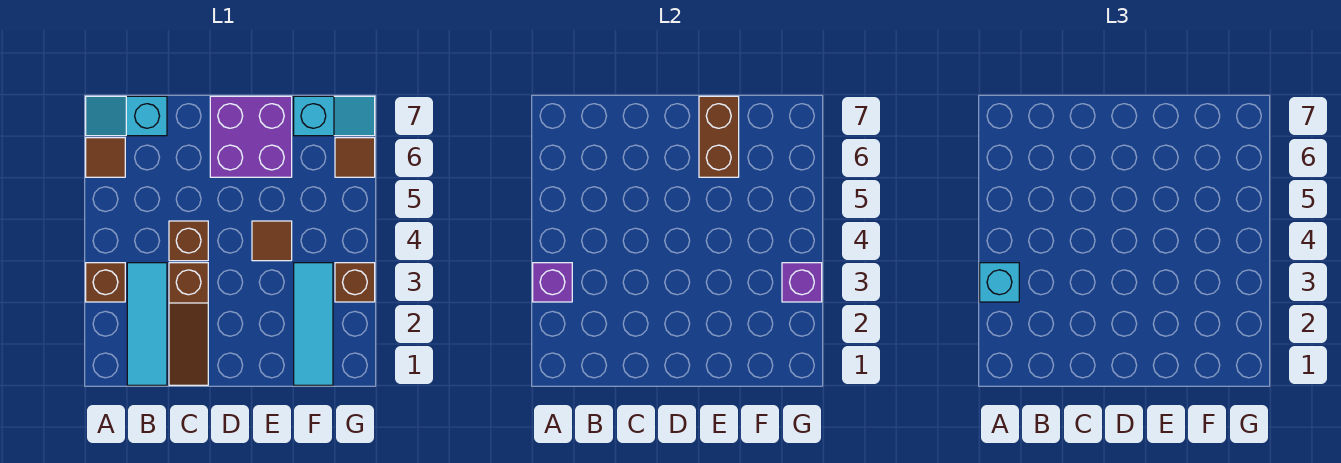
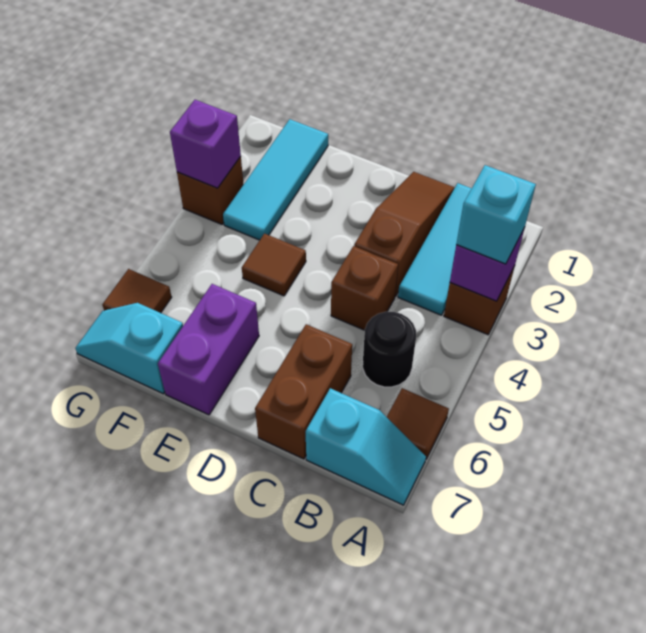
none -> black 1x1 round brick [363,312,416,387]
purple 2x2 brick [210,96,292,177] -> purple 1x2 brick [158,284,259,415]
brown 1x2 brick [699,96,739,177] -> brown 1x2 brick moved to [255,324,352,459]

